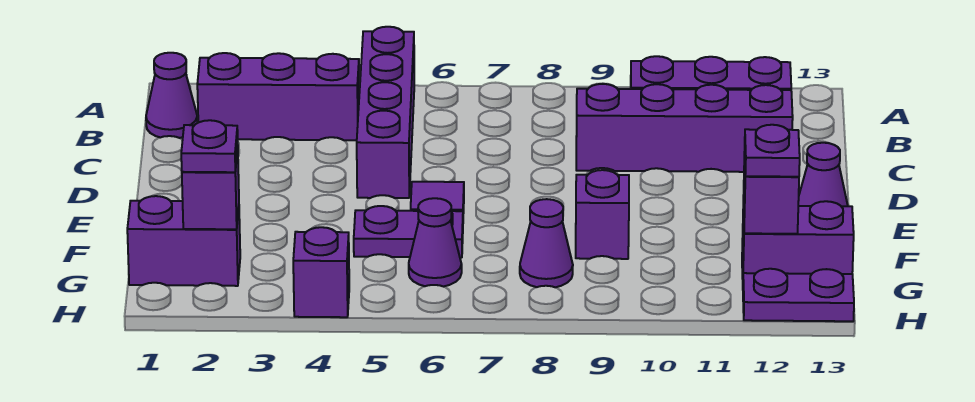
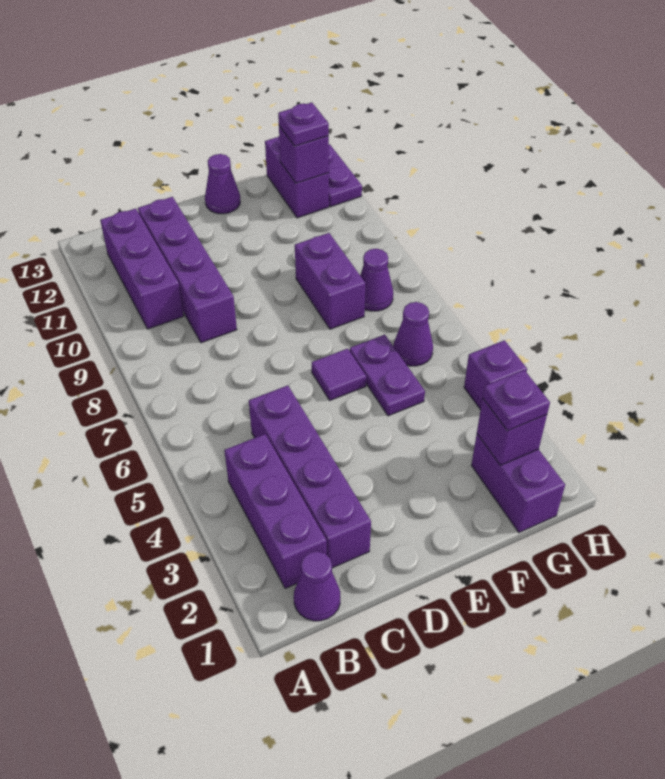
purple 1x4 brick [357,27,414,198] -> purple 1x4 brick turned to [249,385,371,568]
purple 1x1 brick [576,170,629,259] -> purple 1x2 brick [295,233,365,329]

